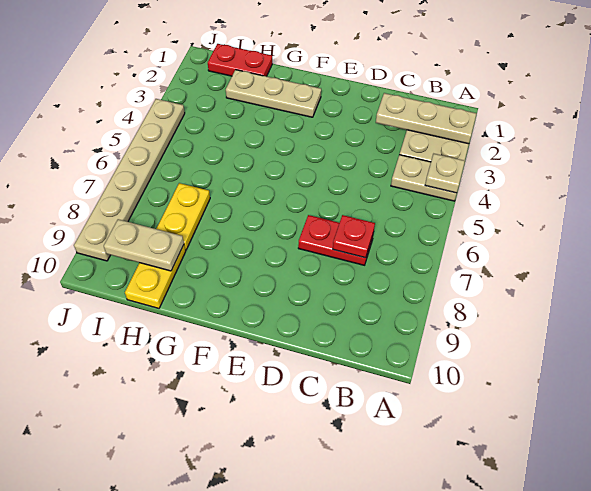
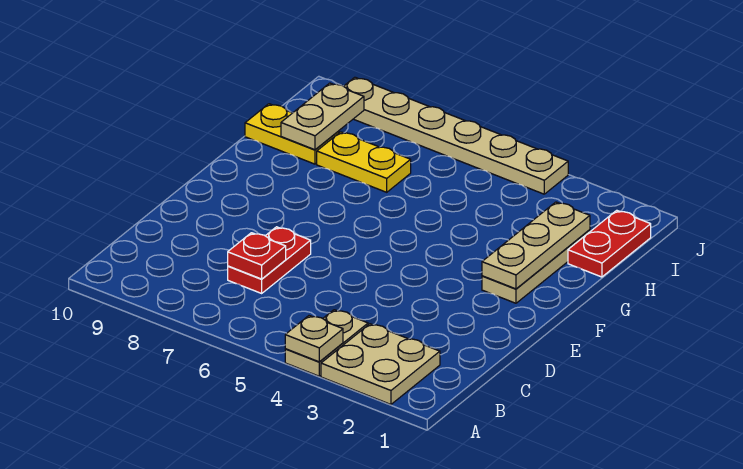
tan 1x3 plate [376,93,477,144] -> tan 1x3 plate moved to [482,202,590,289]

